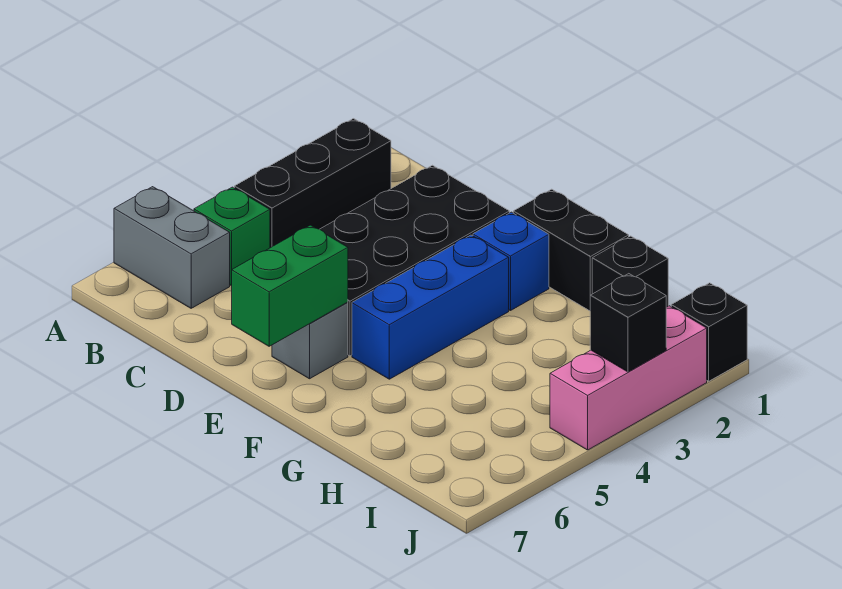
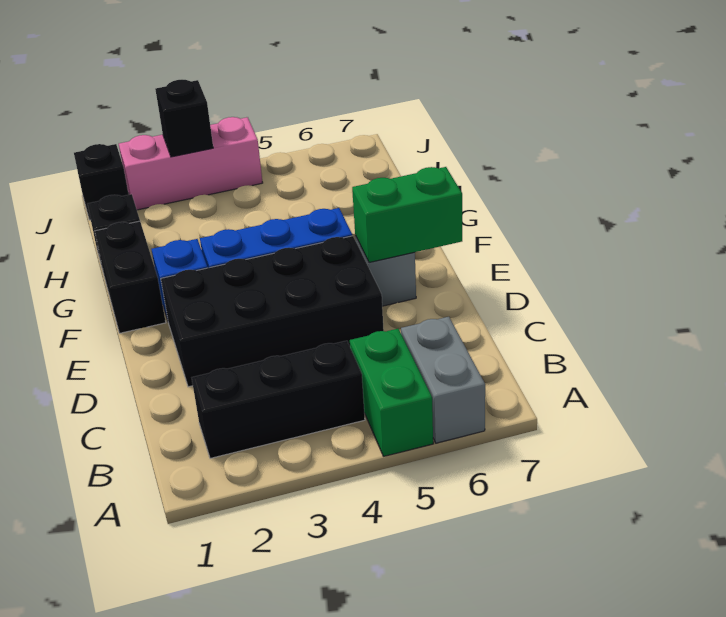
green 1x1 brick [194,187,270,286] -> green 1x2 brick [350,329,433,456]

